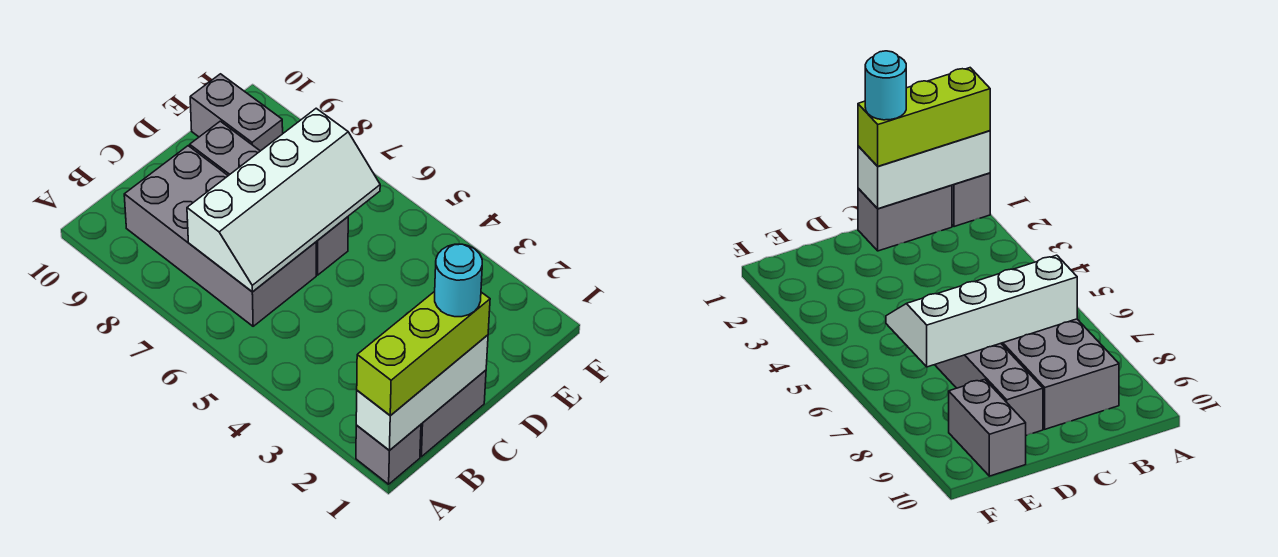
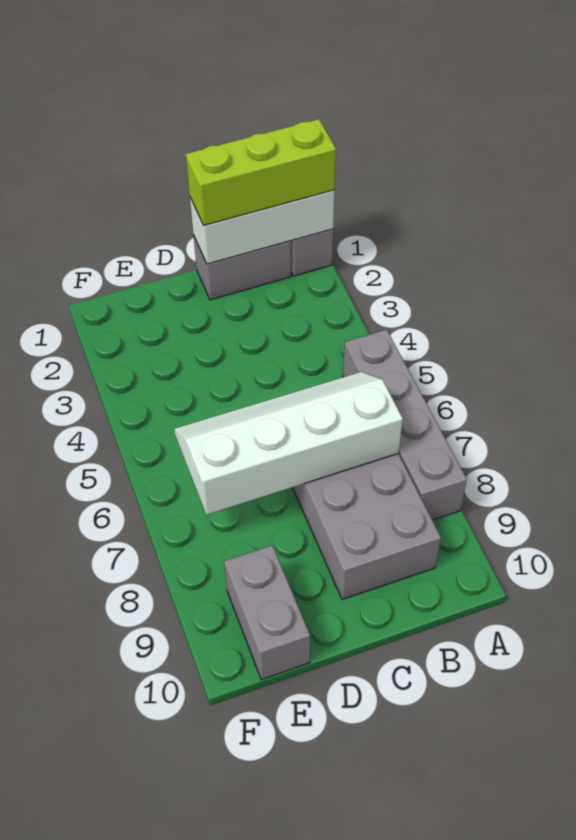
cyan 1x1 round brick [435,244,482,317] -> none
grey 1x4 brick [190,121,348,275] -> grey 1x4 brick moved to [343,329,467,520]

